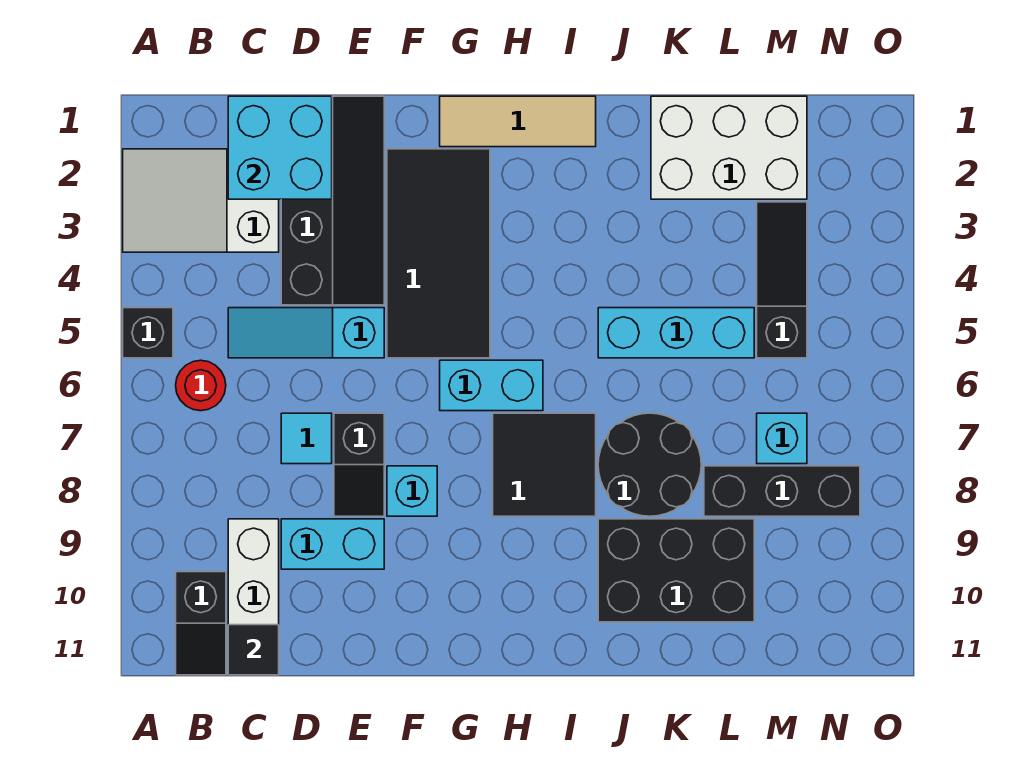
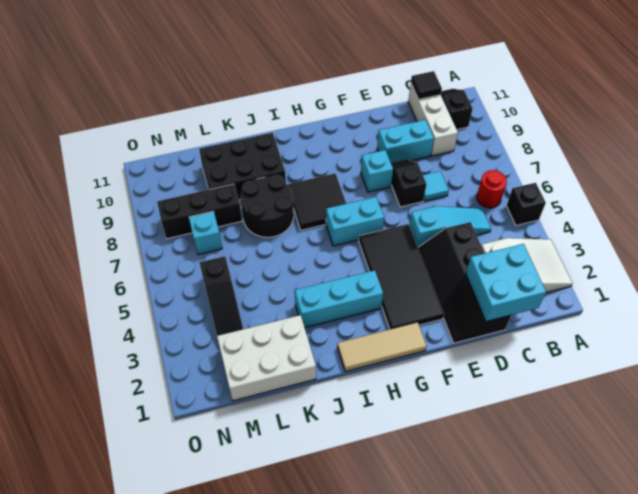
cyan 1x3 brick [598,308,754,358] -> cyan 1x3 brick moved to [295,270,383,328]

